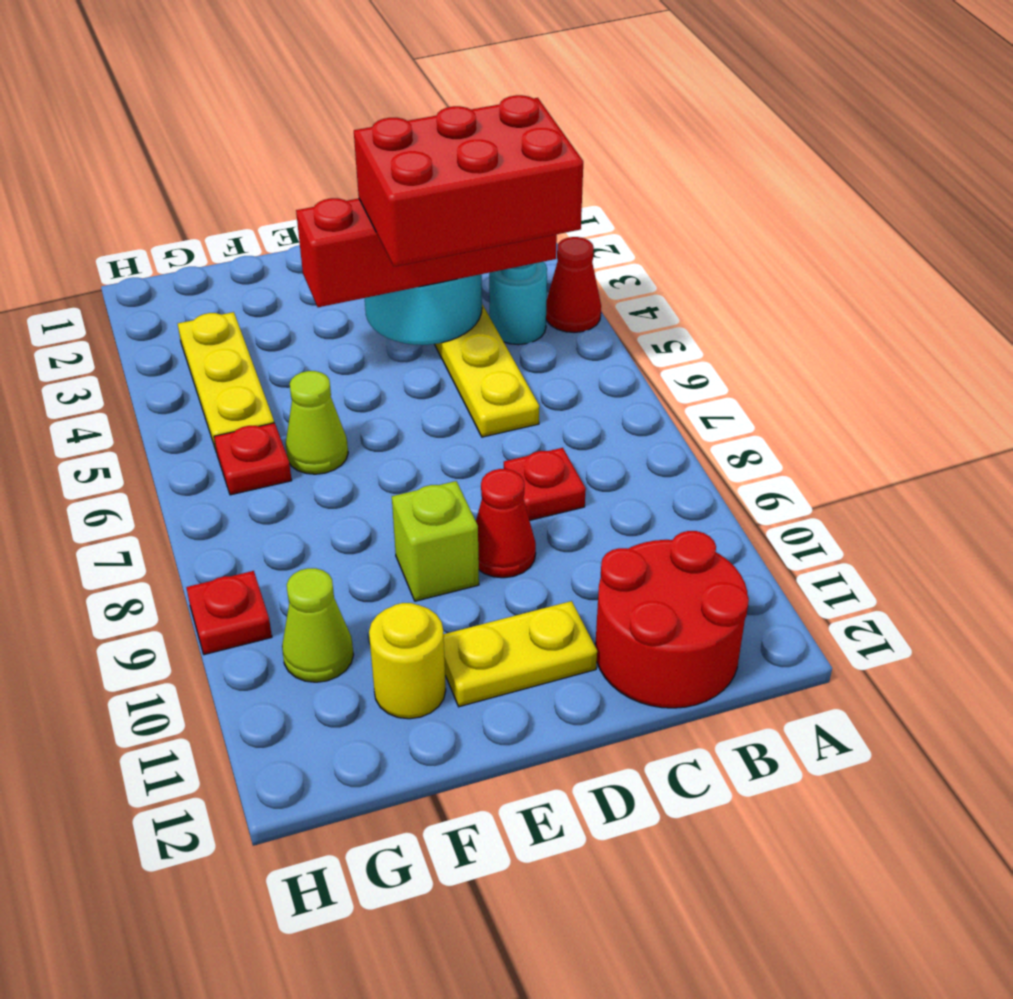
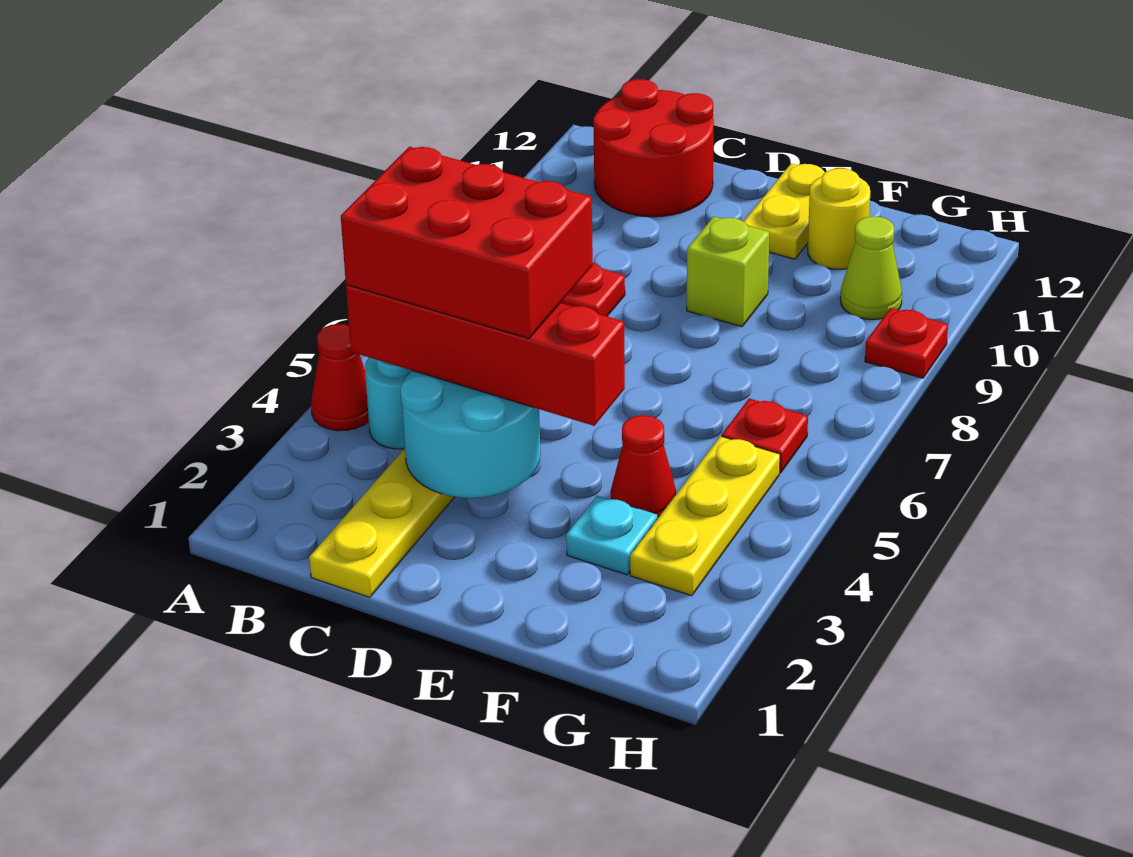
red 1x1 cone [476,469,536,578] -> red 1x1 cone moved to [611,415,676,519]
yellow 1x2 plate [444,601,597,707] -> yellow 1x2 plate turned to [743,163,825,259]
none -> cyan 1x1 plate [566,496,657,575]
lime 1x1 cone [286,371,348,474] -> none

